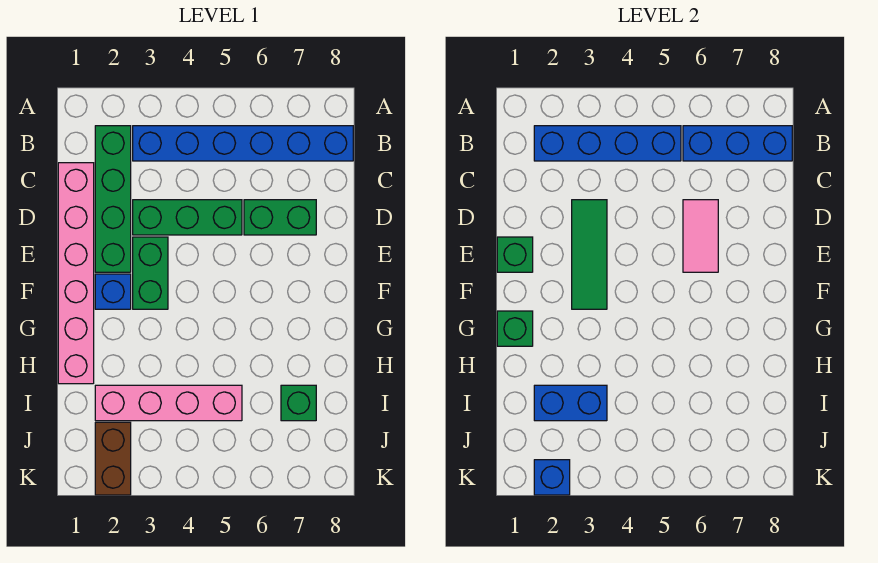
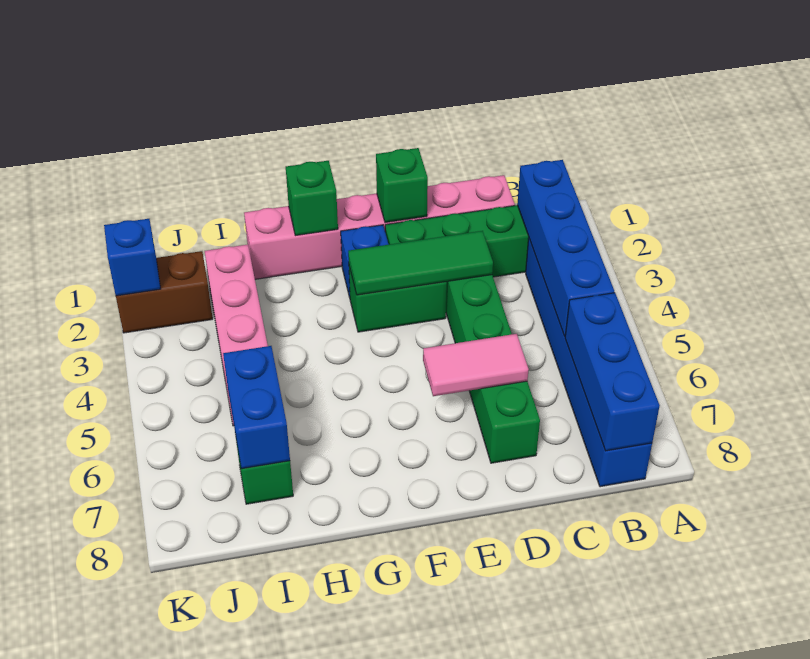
blue 1x2 brick [534,385,607,421] -> blue 1x2 brick moved to [223,346,290,469]

